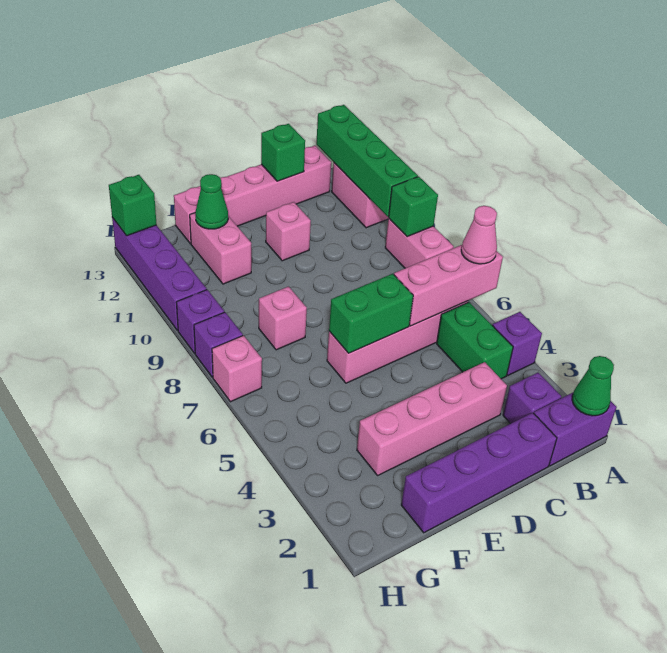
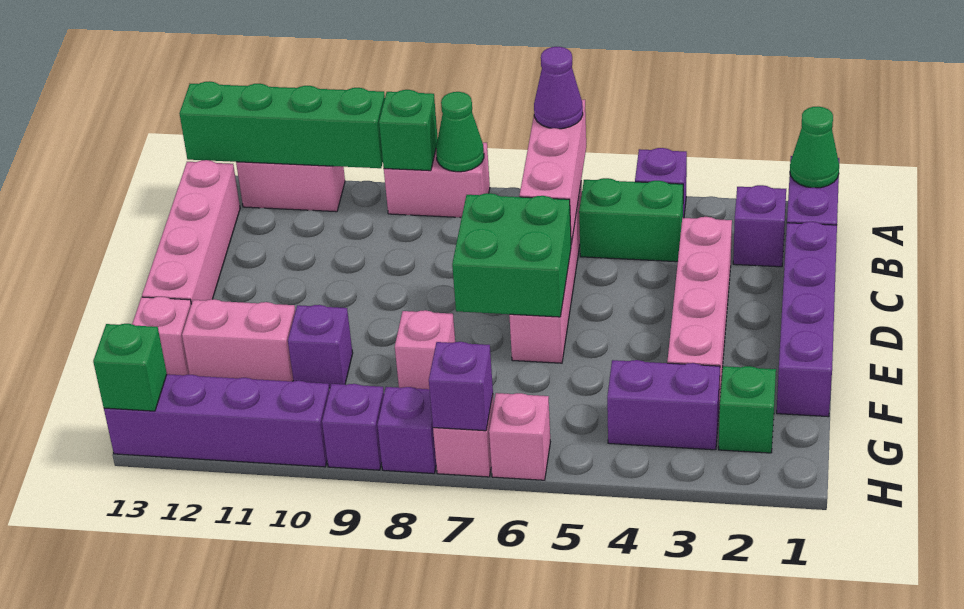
pink 1x1 cone [461,206,497,264] -> purple 1x1 cone [534,47,583,129]
green 1x1 brick [261,124,305,181] -> green 1x1 brick moved to [719,366,776,453]
green 1x2 brick [329,274,413,353] -> green 2x2 brick [452,193,571,317]
pink 1x1 brick [266,202,311,261] -> pink 1x1 brick moved to [489,393,550,480]
none -> purple 1x1 brick [288,305,353,388]
green 1x1 cone [195,174,228,229] -> green 1x1 cone moved to [436,92,484,172]
none -> purple 1x2 brick [607,360,720,450]
none -> purple 1x1 brick [429,342,493,431]

